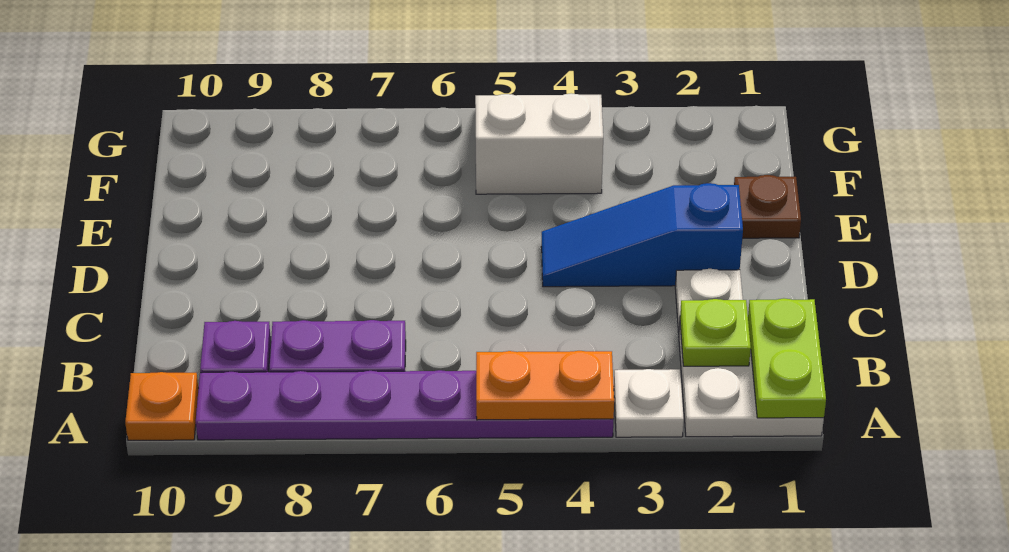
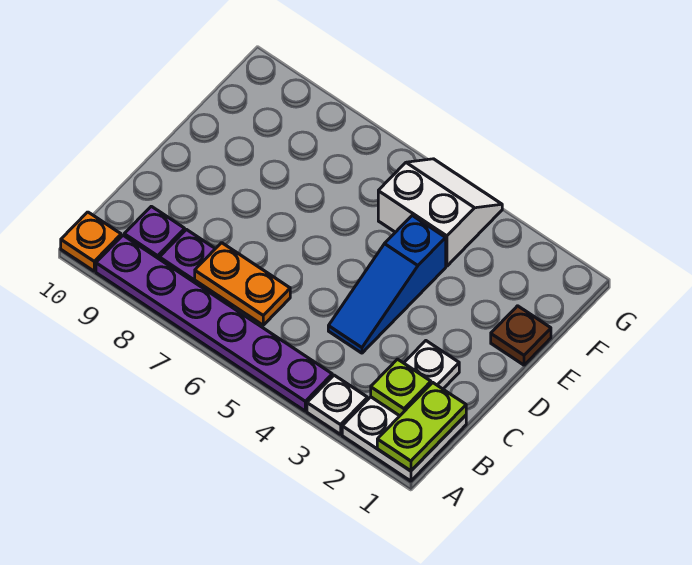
orange 1x2 plate [476,351,614,420] -> orange 1x2 plate moved to [195,243,290,325]
blue 1x3 slope [542,183,743,287] -> blue 1x3 slope turned to [328,216,446,353]

